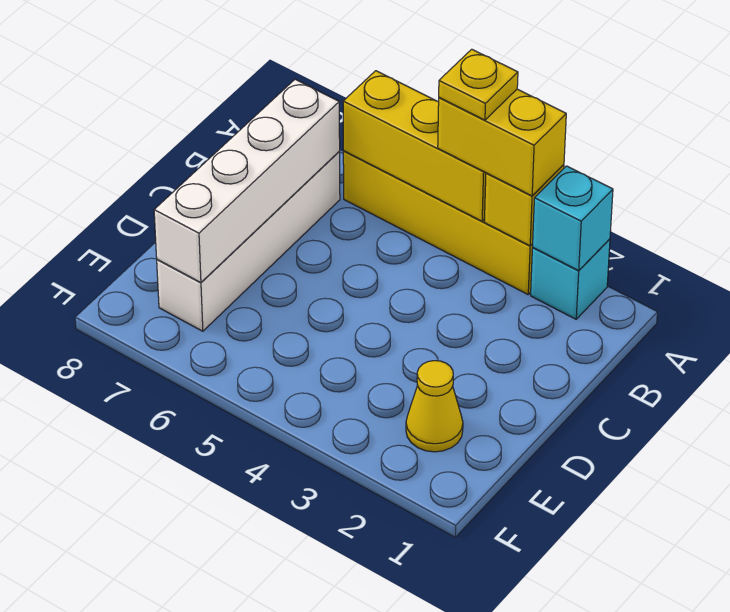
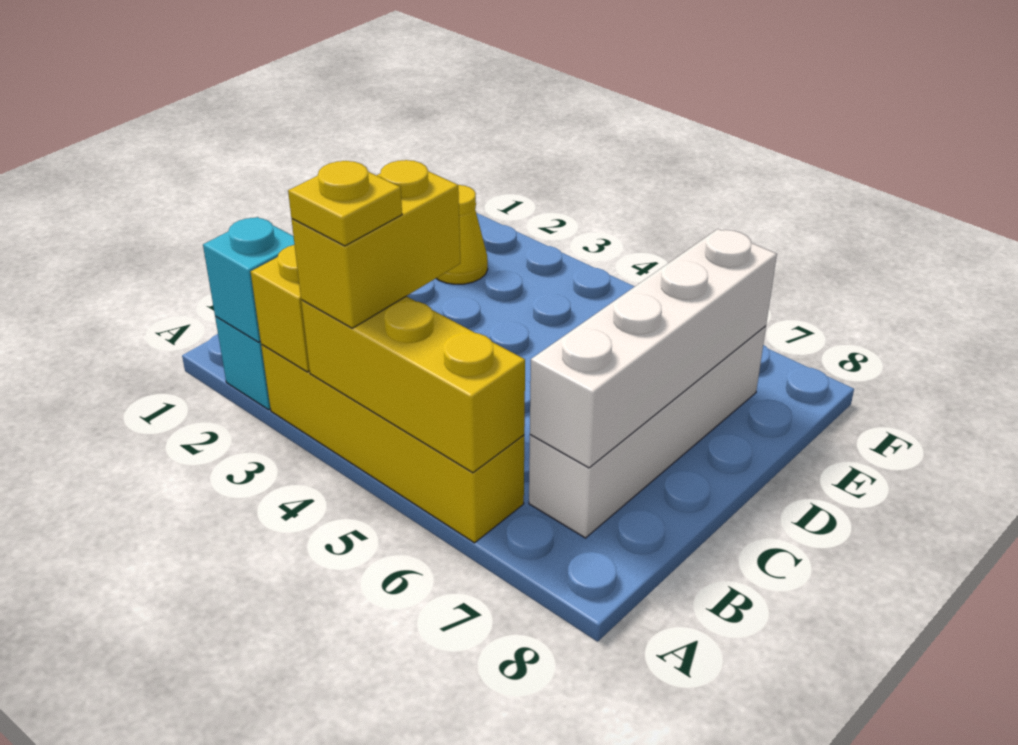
yellow 1x2 brick [438,89,566,196] -> yellow 1x2 brick turned to [292,160,460,328]

